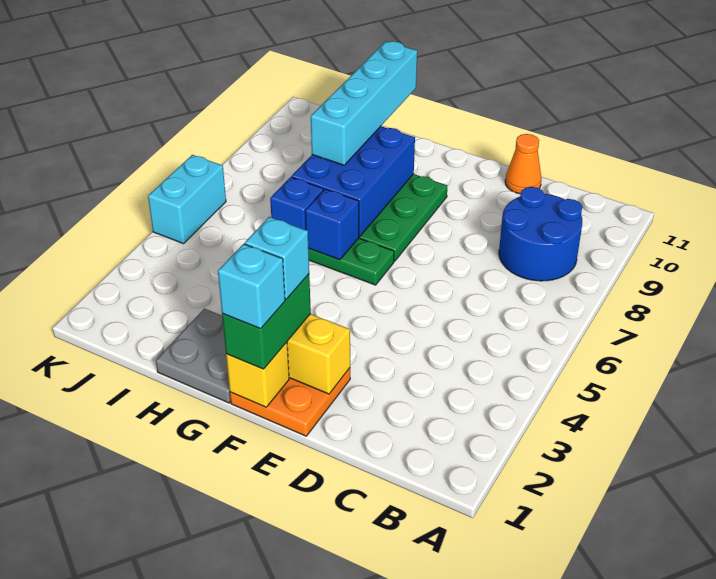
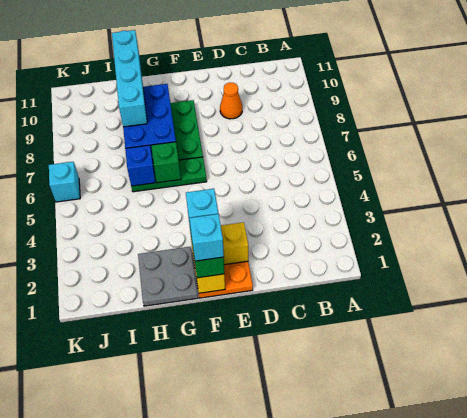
blue 2x2 round brick [499,187,582,281] -> none
orange 1x1 cone [505,134,542,194] -> orange 1x1 cone moved to [220,82,242,119]
blue 1x1 brick [305,189,359,260] -> green 1x1 brick [151,142,181,183]
cyan 1x2 brick [148,155,226,244] -> cyan 1x1 brick [49,162,80,202]

